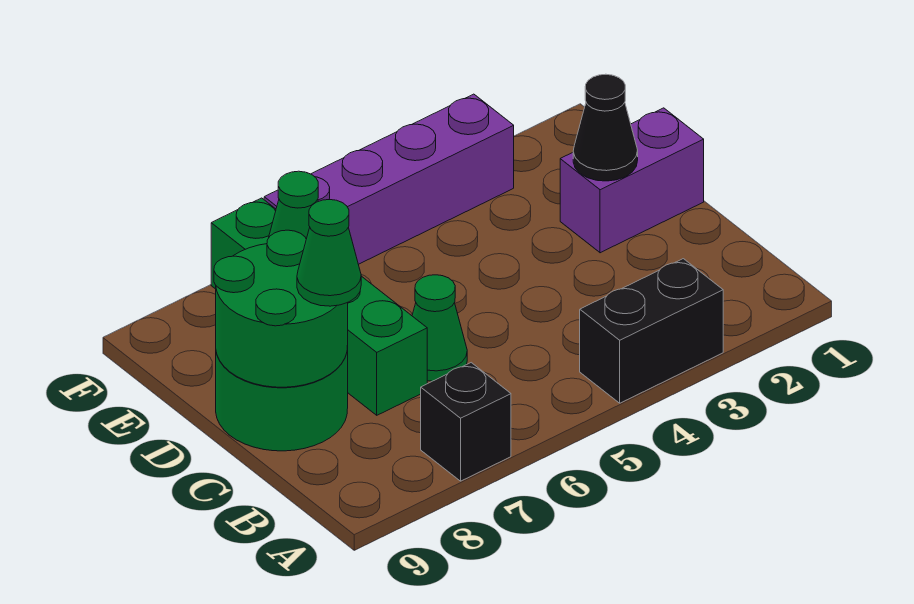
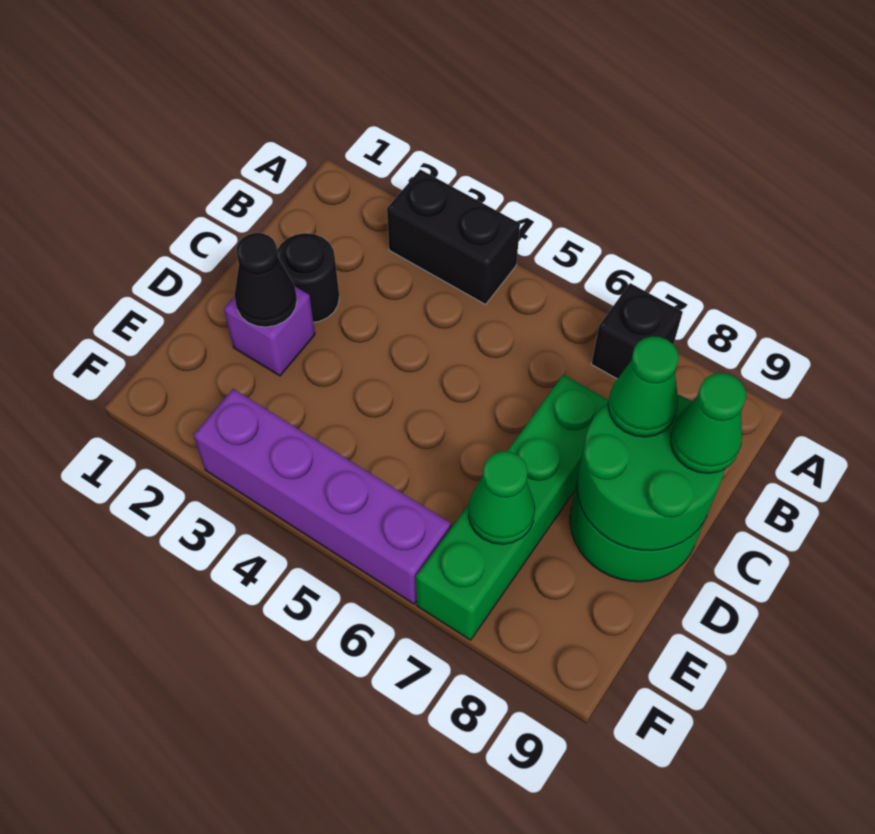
none -> black 1x1 round brick [277,233,339,322]
green 1x1 cone [412,275,467,381] -> green 1x1 cone moved to [671,373,746,473]
purple 1x2 brick [560,108,704,253] -> purple 1x1 brick [224,287,315,376]

